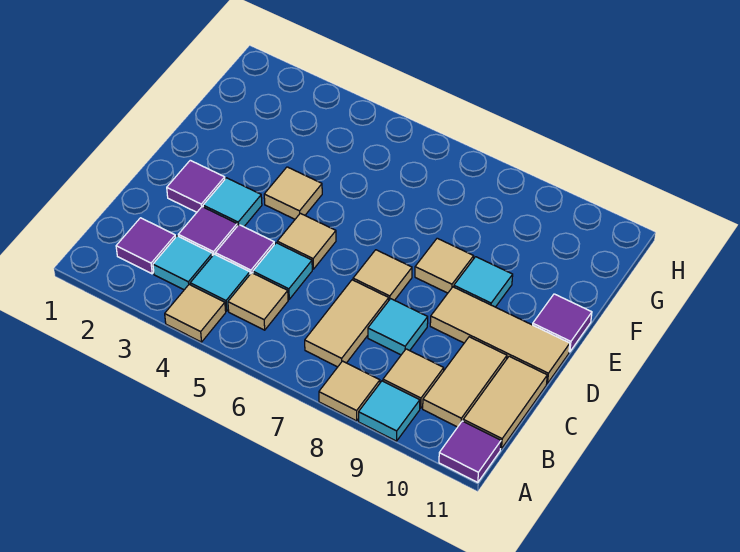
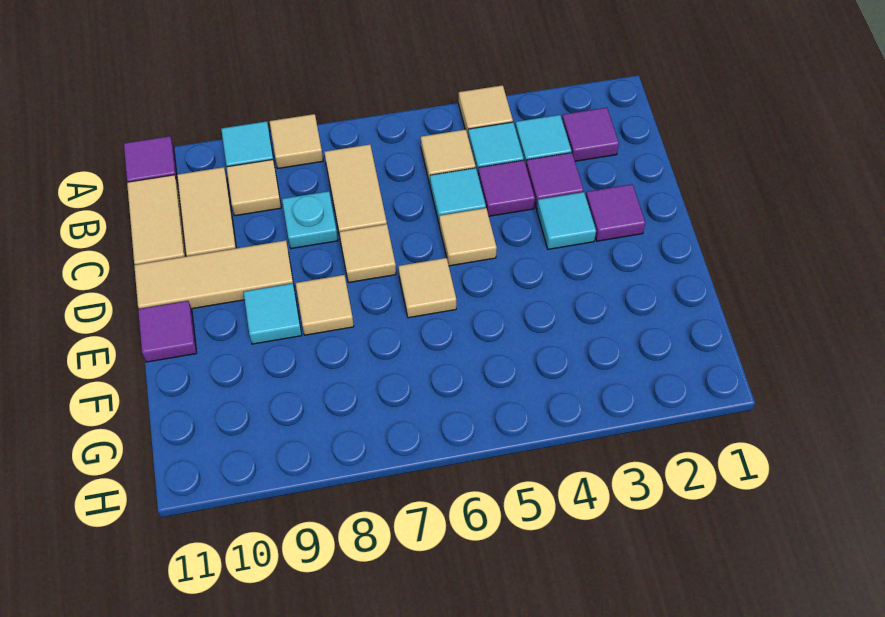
cyan 1x1 tile [368,299,428,355] -> cyan 1x1 plate [282,191,338,249]
tan 1x1 tile [264,167,322,219] -> tan 1x1 tile moved to [398,258,456,318]

